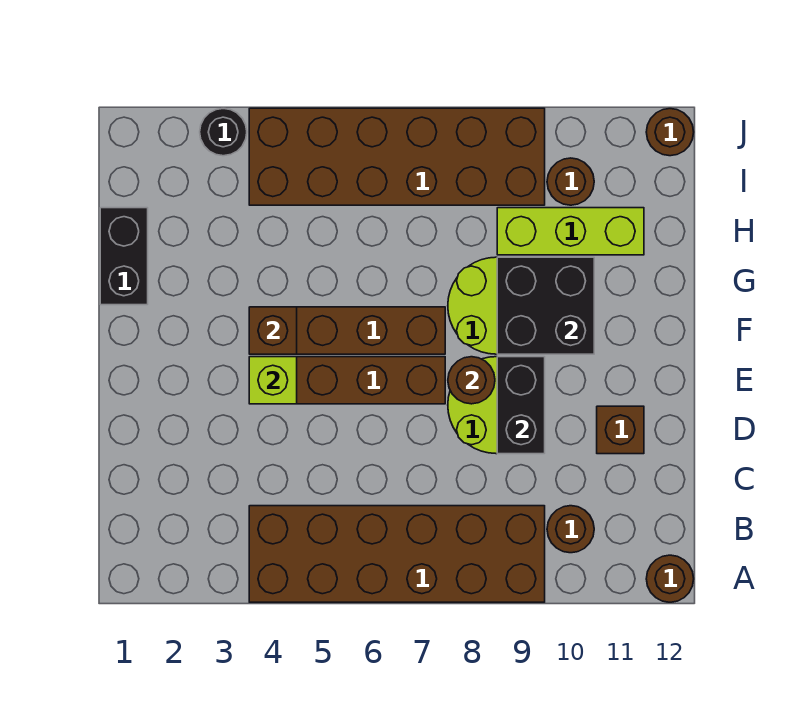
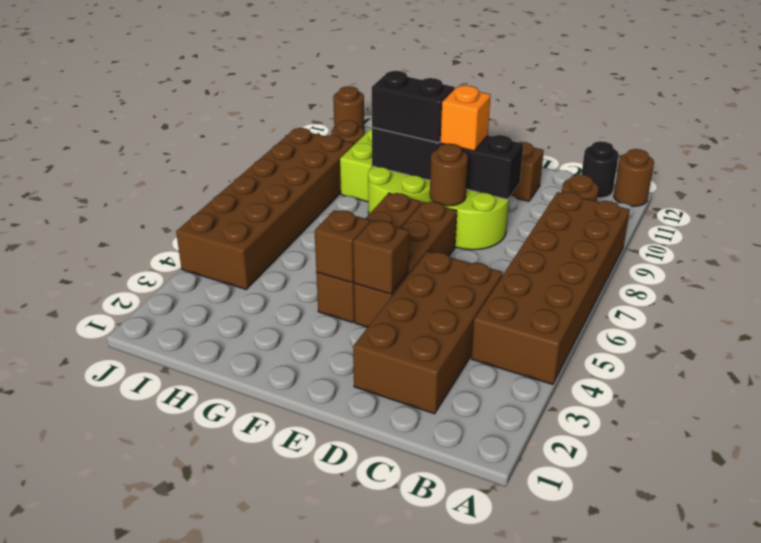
none -> brown 2x4 brick [353,251,503,414]
lime 1x1 brick [249,357,297,404] -> brown 1x1 brick [353,220,409,294]
none -> orange 1x1 brick [441,85,491,151]
black 1x2 brick [100,208,148,305] -> black 1x2 brick moved to [372,71,455,143]
black 1x1 round brick [200,109,247,156] -> black 1x1 round brick moved to [582,141,619,198]

